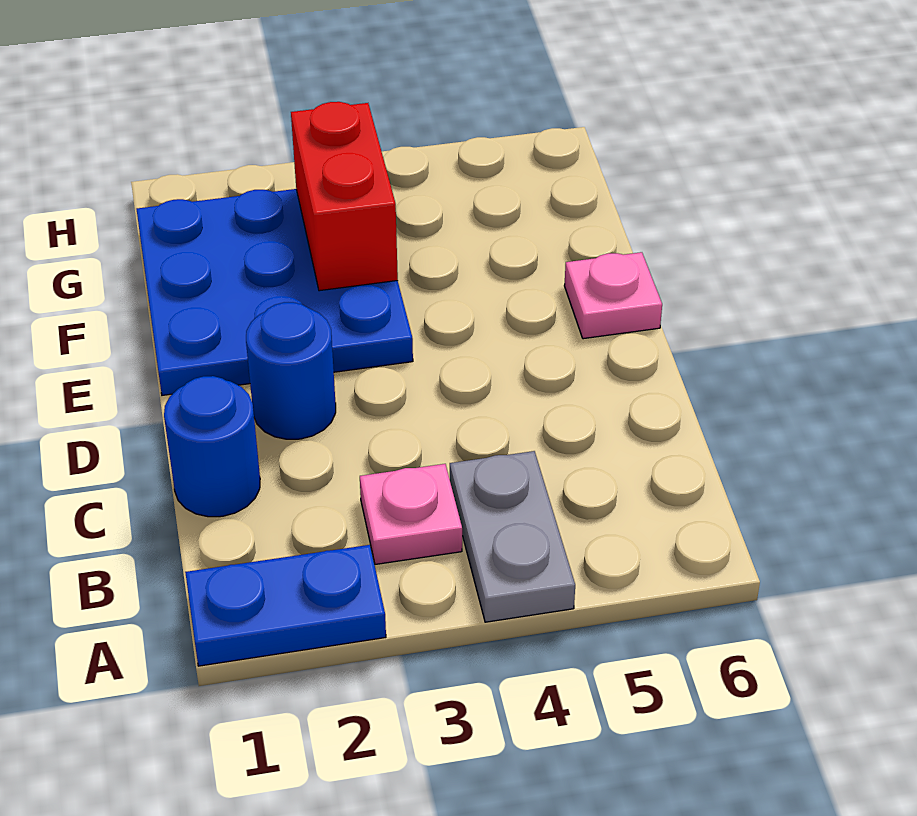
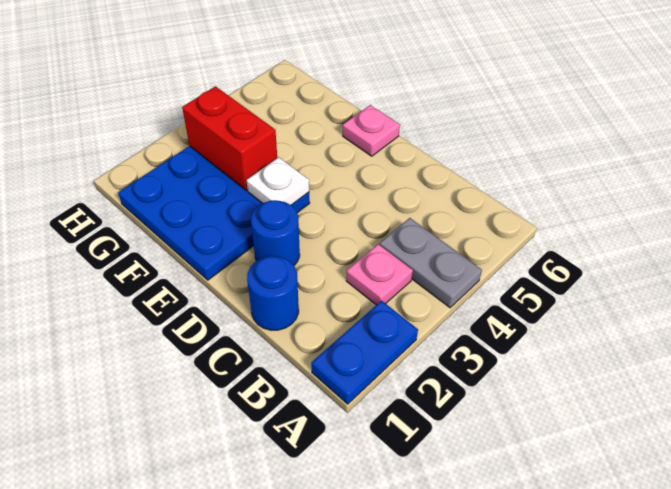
none -> white 1x1 plate [247,157,309,205]

